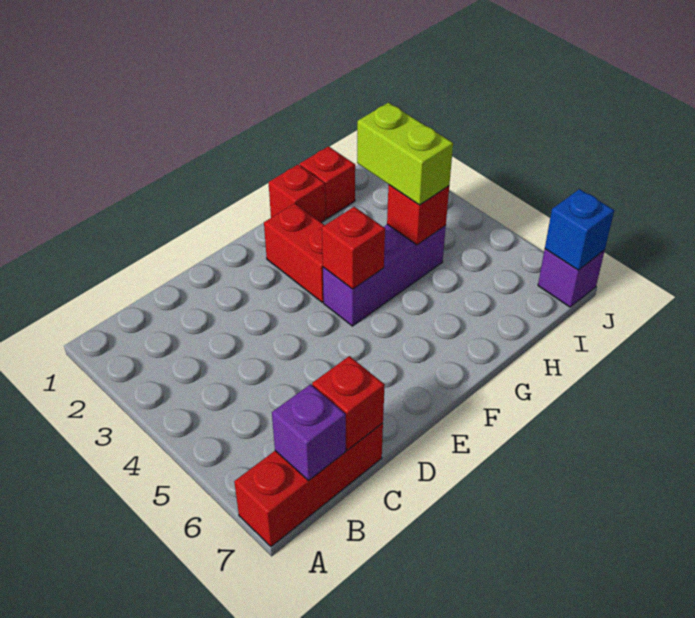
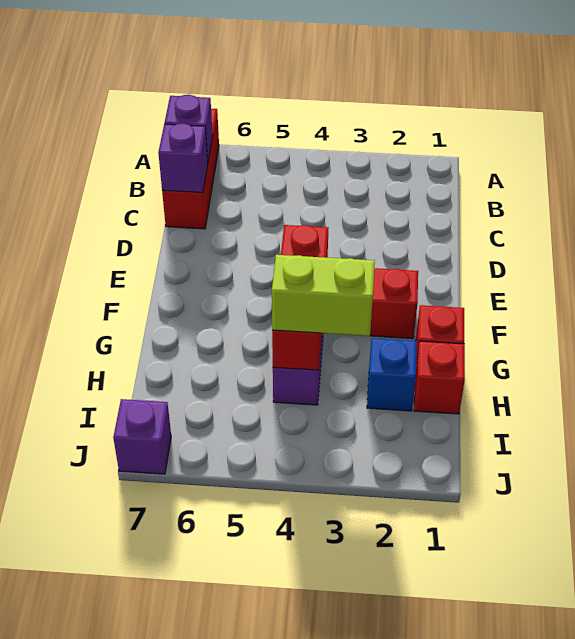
red 1x1 brick [312,356,385,450] -> purple 1x1 brick [158,123,208,193]
blue 1x1 brick [545,189,614,270] -> blue 1x1 brick moved to [367,338,417,411]

